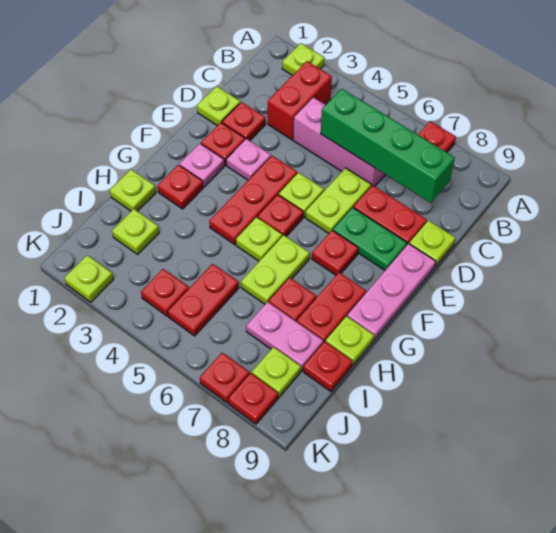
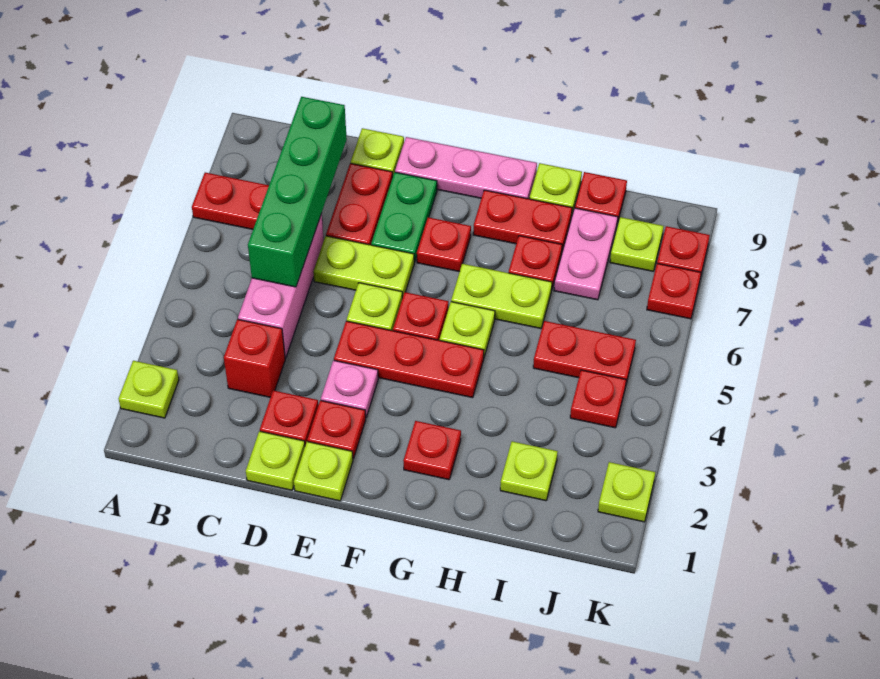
red 1x2 brick [268,61,332,140] -> red 1x1 brick [224,319,285,397]
pink 1x1 plate [179,144,225,187] -> none
lime 1x1 plate [110,170,156,211] -> lime 1x1 plate moved to [294,442,353,501]

